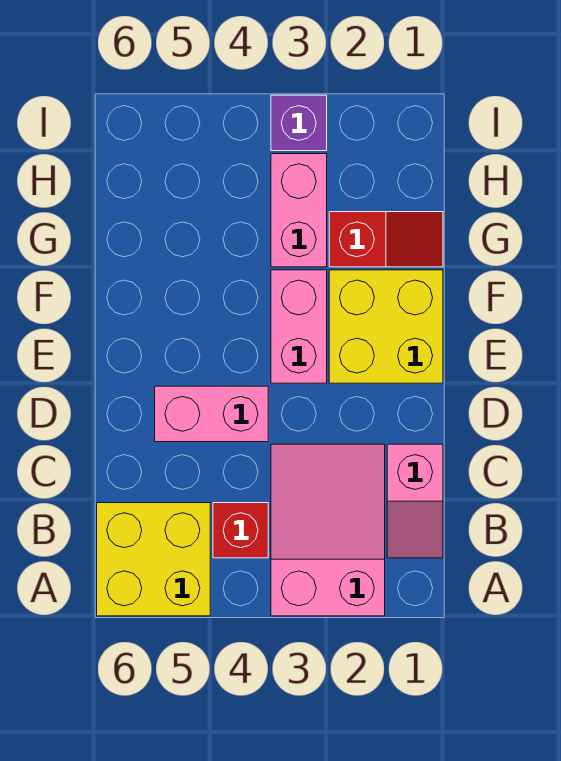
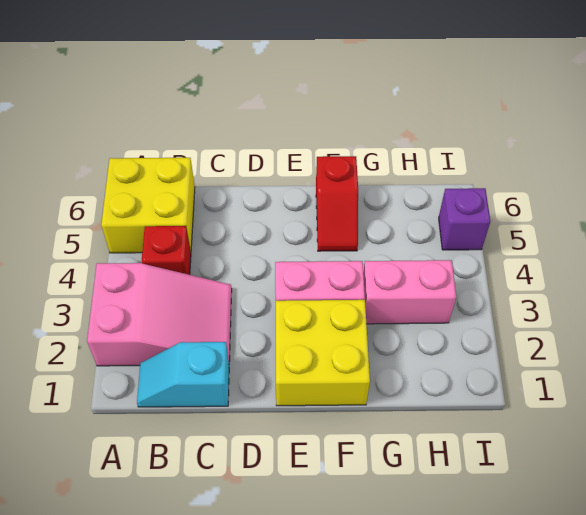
pink 1x2 slope [387,444,443,558] -> cyan 1x2 slope [137,342,229,407]
pink 1x2 brick [155,386,268,442] -> none
red 1x2 slope [329,212,443,267] -> red 1x2 slope moved to [316,156,358,251]
purple 1x1 brick [271,95,327,151] -> purple 1x1 brick moved to [439,188,490,250]

